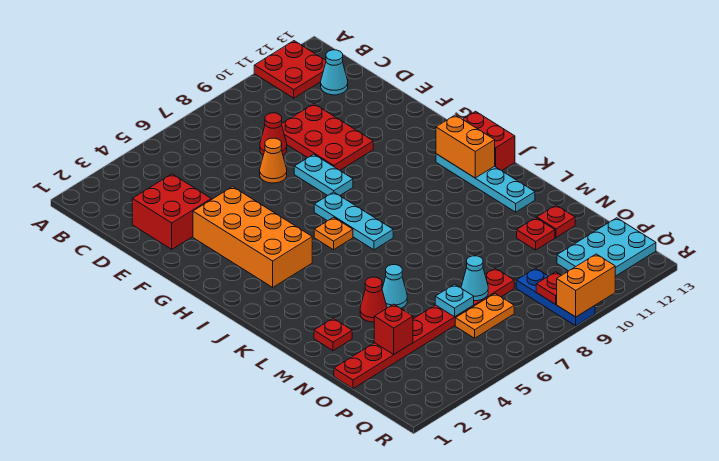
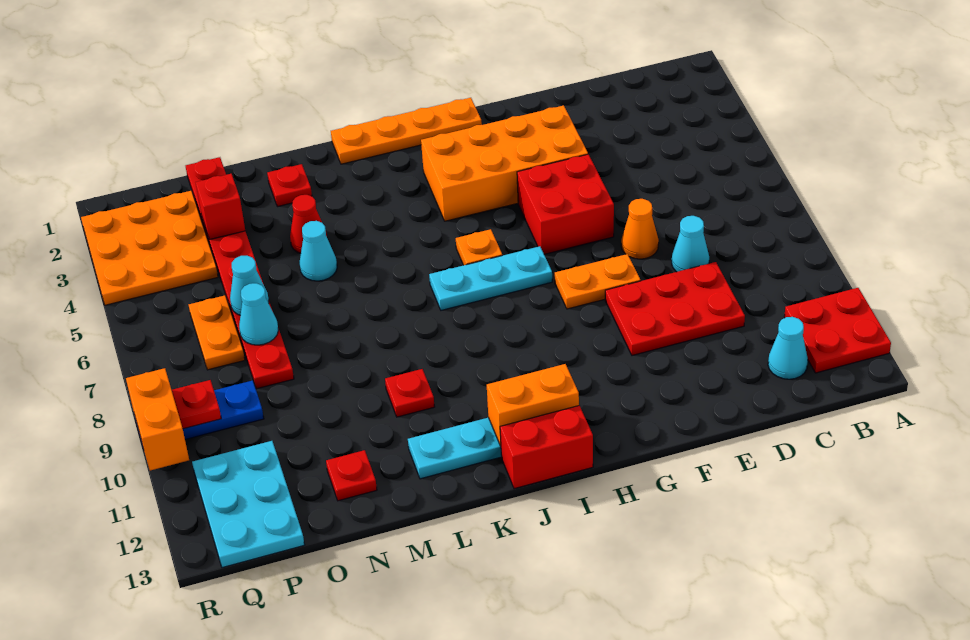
red 2x2 brick [132,174,211,249] -> red 2x2 brick moved to [517,154,614,254]
red 1x1 cone [260,113,287,155] -> cyan 1x1 cone [672,216,709,272]
cyan 1x2 plate [294,154,353,196] -> orange 1x2 plate [555,254,641,309]
none -> orange 1x4 plate [331,98,482,164]
red 1x1 plate [517,218,555,250] -> red 1x1 plate moved to [385,369,435,417]
cyan 1x1 plate [435,284,474,317] -> cyan 1x1 cone [230,256,269,315]
none -> orange 3x3 plate [81,191,218,305]

